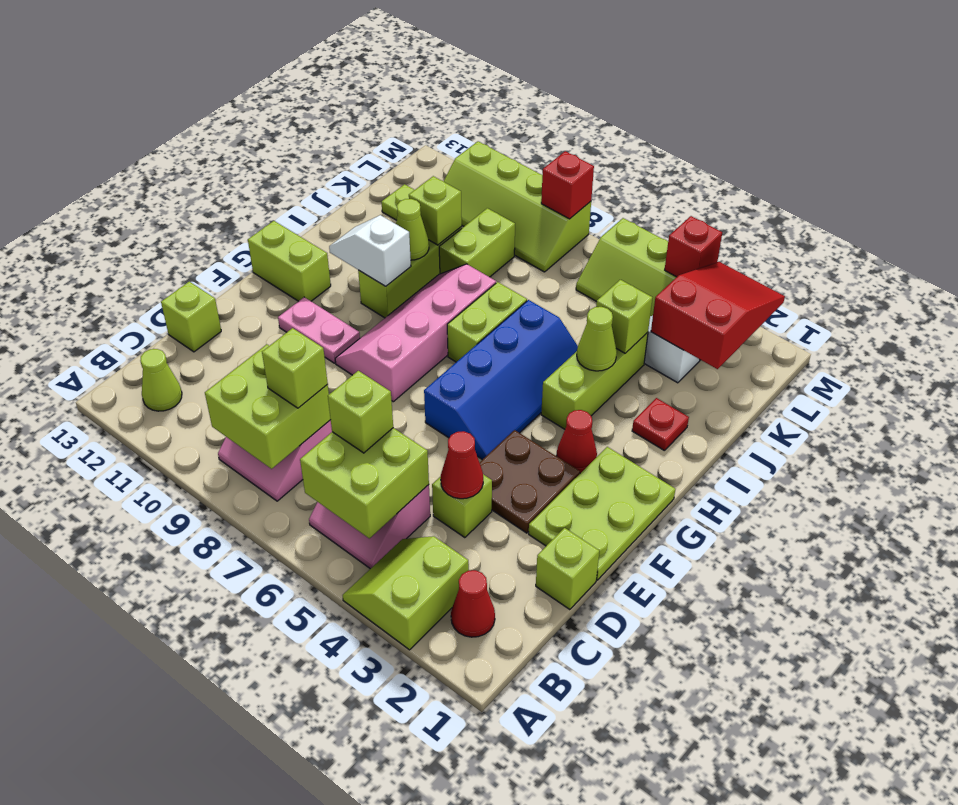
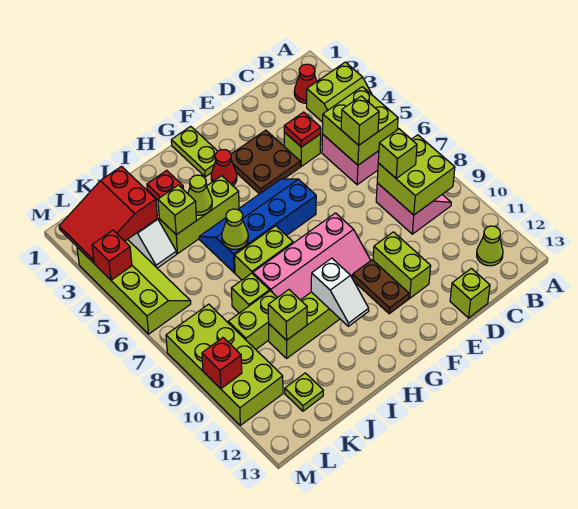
lime 1x1 brick [536,528,599,610] -> lime 1x1 brick moved to [231,273,269,313]
red 1x1 cone [441,431,483,499] -> red 1x1 plate [284,112,321,147]
lime 2x3 plate [529,447,675,580] -> lime 1x2 plate [171,126,218,177]
pink 1x2 plate [278,297,360,363] -> brown 1x2 plate [353,260,409,314]
lime 1x2 brick [248,221,331,301] -> lime 1x2 brick moved to [373,232,431,298]
lime 1x1 cone [396,199,429,260] -> lime 1x1 cone moved to [222,209,248,249]
lime 2x4 slope [444,141,591,272] -> lime 2x4 brick [166,304,283,425]
red 1x1 brick [541,151,594,219] -> red 1x1 brick moved to [202,338,242,389]

